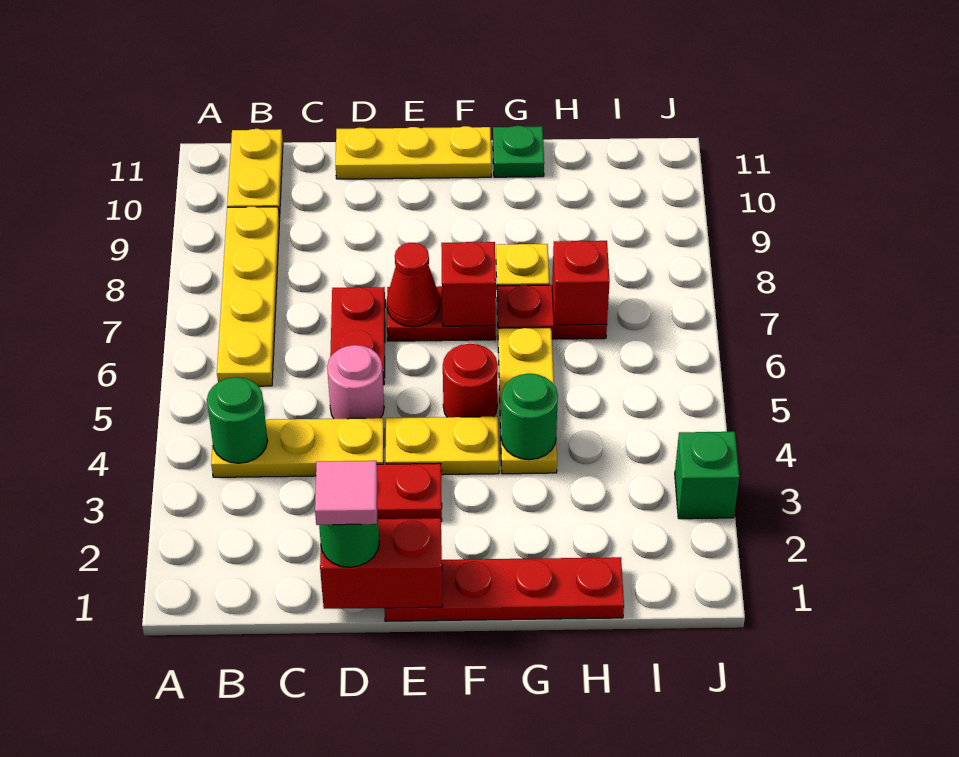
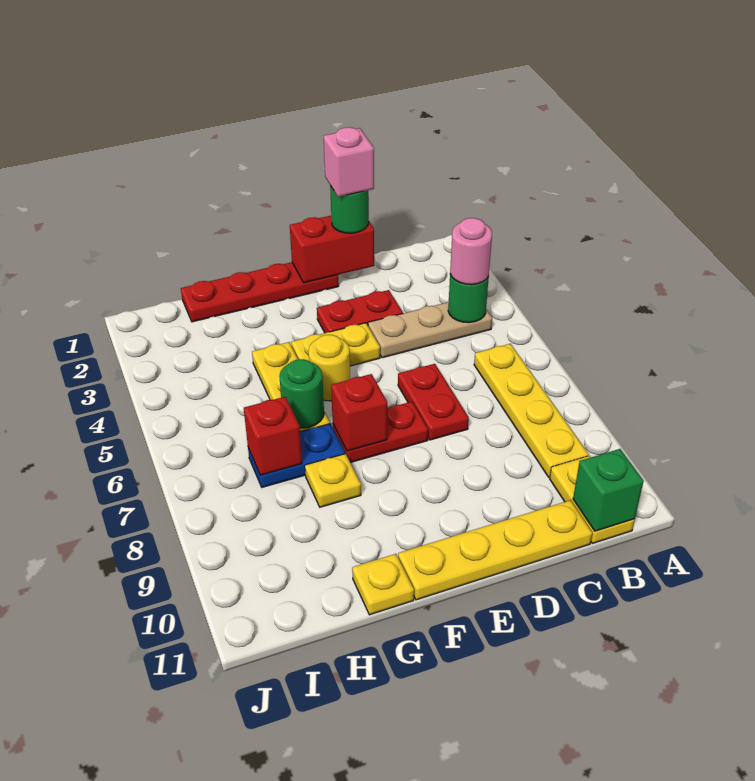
yellow 1x3 plate [211,418,384,477] -> tan 1x3 plate [368,302,492,358]
pink 1x1 tile [315,461,377,525] -> pink 1x1 brick [324,127,374,197]
pink 1x1 round brick [327,345,384,419] -> pink 1x1 round brick moved to [450,218,492,285]
yellow 1x3 plate [336,126,491,179] -> yellow 1x4 plate [398,500,592,600]
red 1x1 cone [387,243,440,327] -> none
red 1x1 round brick [443,344,498,417] -> yellow 1x1 round brick [308,335,350,401]
green 1x1 round brick [501,374,558,460] -> green 1x1 round brick moved to [279,359,324,428]
red 1x2 plate [497,285,607,339] -> blue 1x2 plate [248,424,345,487]
green 1x1 plate [493,126,544,177] -> yellow 1x1 plate [352,554,414,615]
green 1x1 brick [675,432,739,519] -> green 1x1 brick moved to [573,449,644,531]

